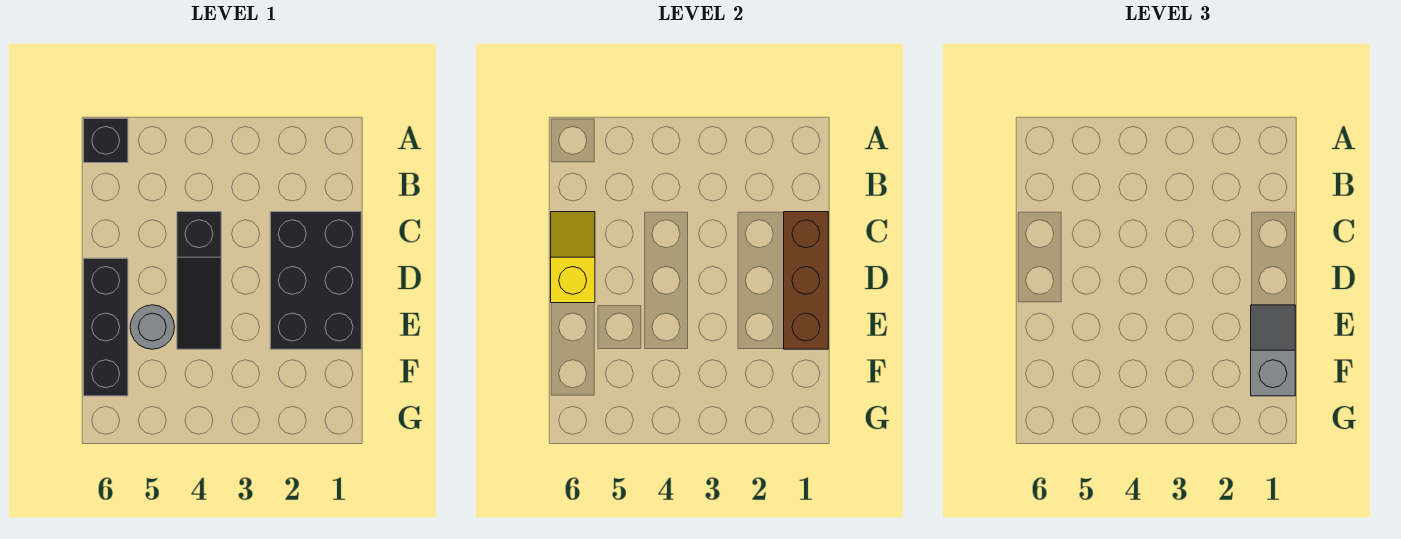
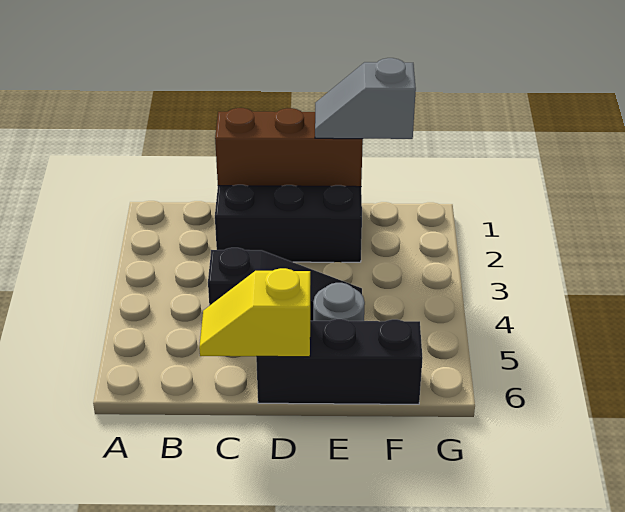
black 1x1 brick [84,118,128,163] -> none

